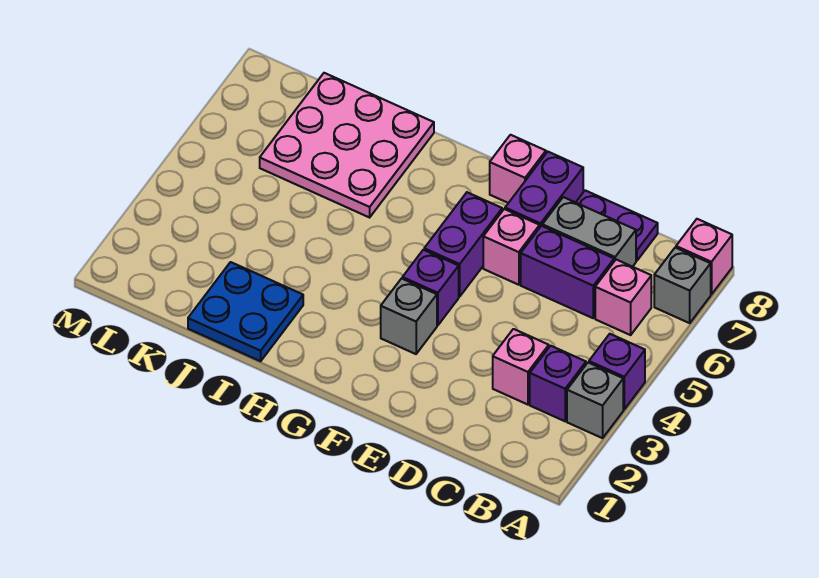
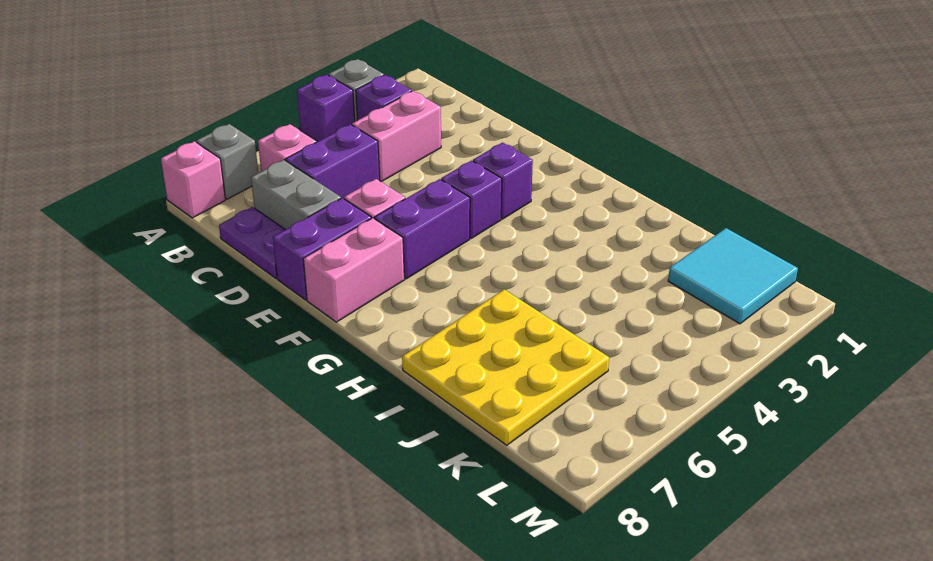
pink 1x1 brick [493,329,549,405] -> pink 1x2 brick [352,91,441,182]
purple 1x2 brick [521,226,614,318] -> purple 1x2 brick turned to [286,124,380,199]
grey 1x1 brick [381,279,437,354] -> purple 1x1 brick [473,142,533,219]
pink 1x1 brick [490,135,546,203] -> pink 1x2 brick [303,218,404,322]
blue 2x2 plate [188,262,303,361] -> none
pink 3x3 plate [260,73,434,217] -> yellow 3x3 plate [402,289,609,445]
none -> cyan 2x2 tile [668,228,798,324]

